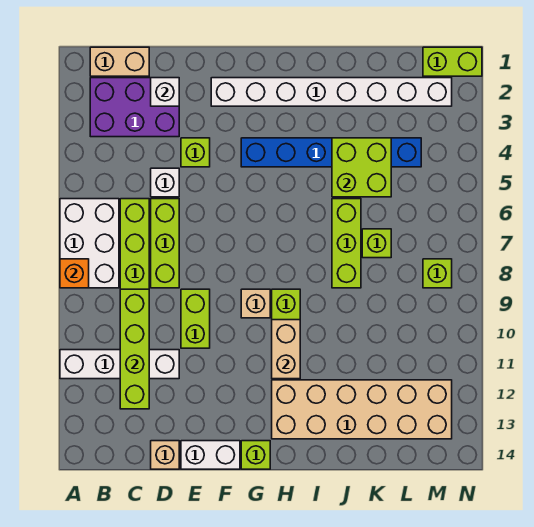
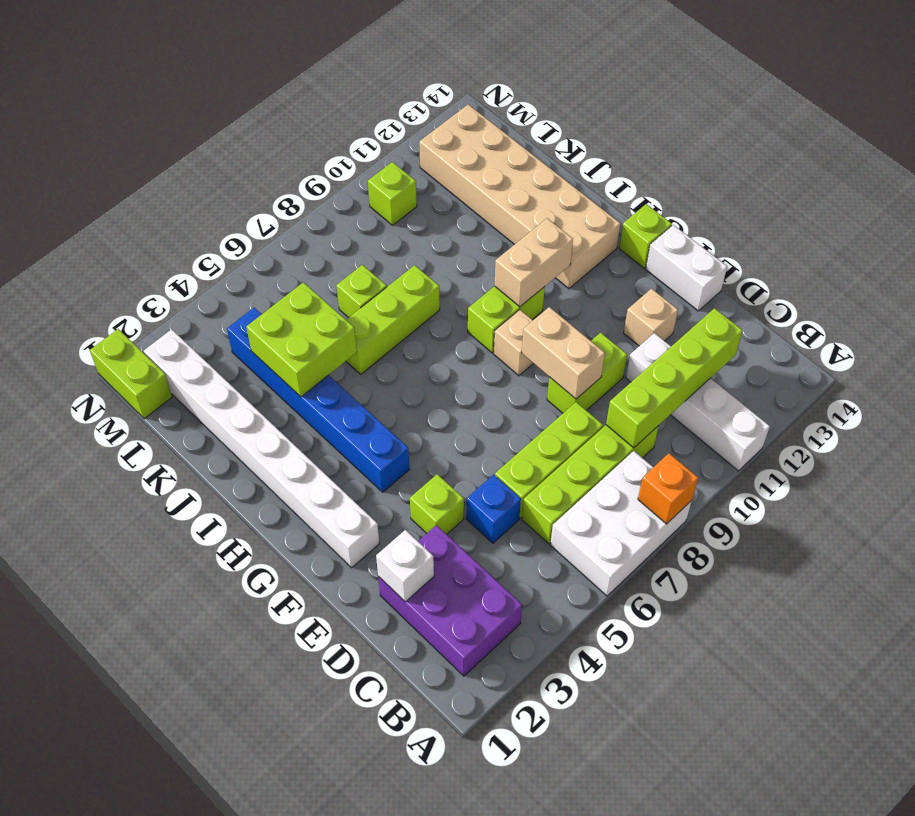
tan 1x2 brick [90,47,149,76] -> tan 1x2 brick moved to [522,307,605,399]
white 1x1 brick [151,168,179,197] -> blue 1x1 brick [466,475,521,543]
tan 1x1 brick [151,441,179,469] -> tan 1x1 brick moved to [624,289,678,346]
lime 1x1 brick [423,259,452,288] -> lime 1x1 brick moved to [368,162,417,225]

